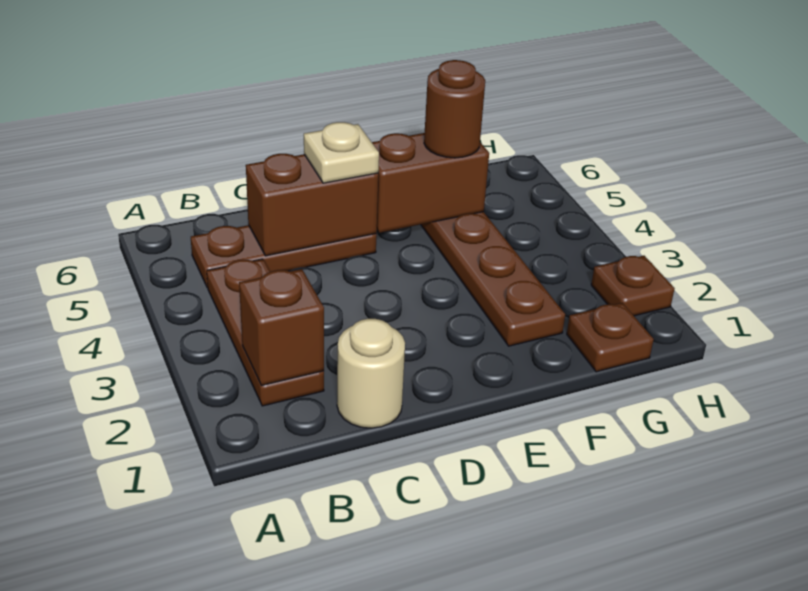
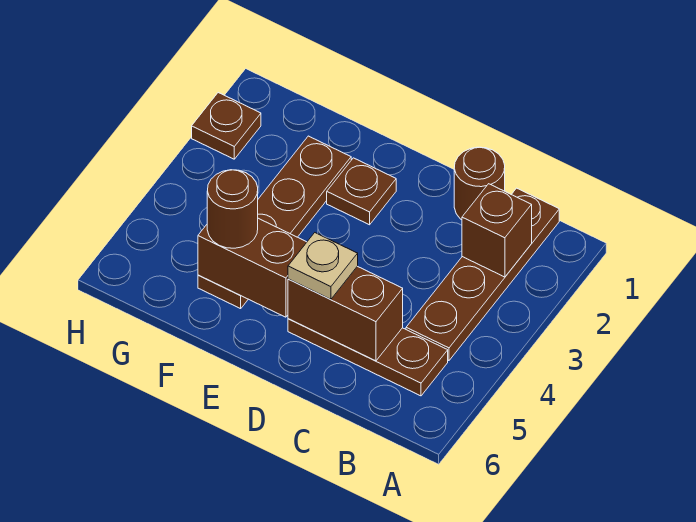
brown 1x3 plate [207,259,324,406] -> brown 1x4 plate [406,188,559,361]
tan 1x1 round brick [337,319,405,428] -> brown 1x1 round brick [454,147,505,220]
brown 1x1 plate [567,303,654,372] -> brown 1x1 plate moved to [327,158,396,225]

